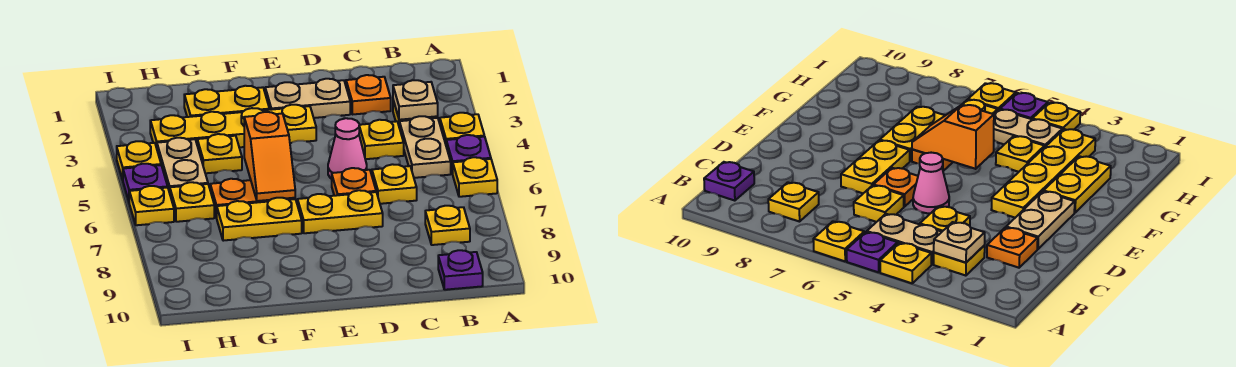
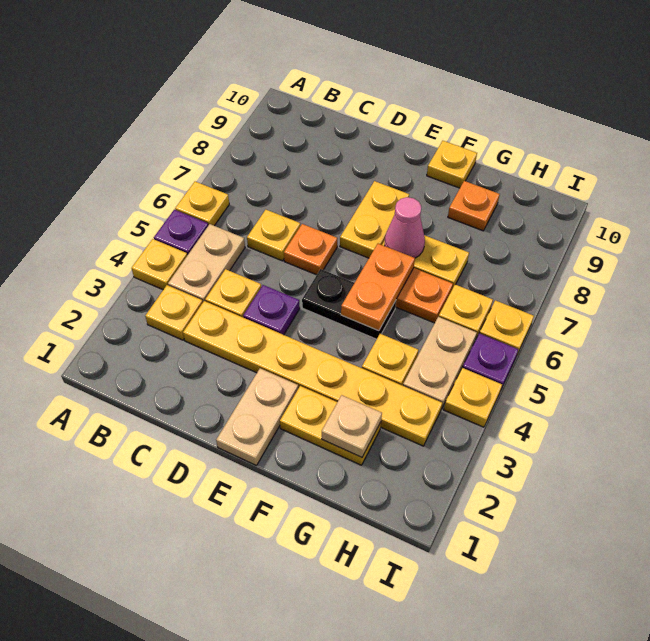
tan 1x1 plate [393,80,438,120] -> tan 1x1 plate moved to [322,395,382,457]
yellow 1x1 plate [425,206,470,245] -> yellow 1x1 plate moved to [427,141,477,188]
purple 1x1 plate [438,250,483,290] -> purple 1x1 plate moved to [243,285,300,335]
orange 1x1 plate [346,75,391,115] -> orange 1x1 plate moved to [448,181,500,231]
tan 1x2 plate [265,79,350,118] -> tan 1x2 plate turned to [216,368,298,466]
pink 1x1 cone [328,118,367,179] -> pink 1x1 cone moved to [385,197,425,258]
yellow 1x2 plate [298,190,383,233] -> yellow 1x2 plate turned to [340,181,409,258]
yellow 1x4 plate [150,105,316,148] -> yellow 1x6 plate [183,301,442,446]
none -> black 1x2 plate [302,269,396,339]
orange 1x2 slope [244,112,295,201] -> orange 1x2 plate [341,244,415,331]

